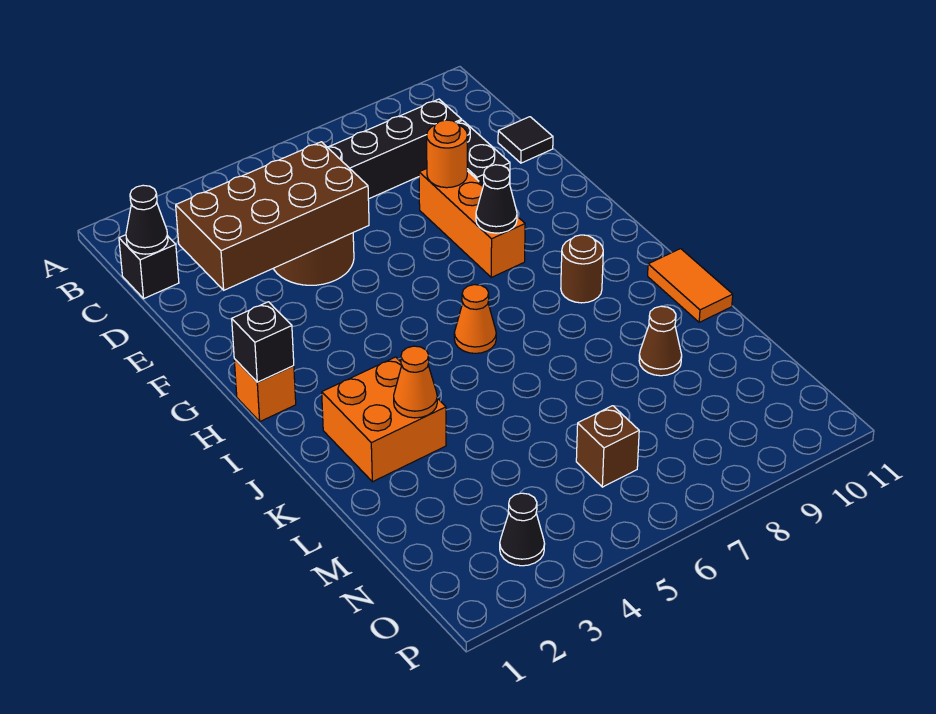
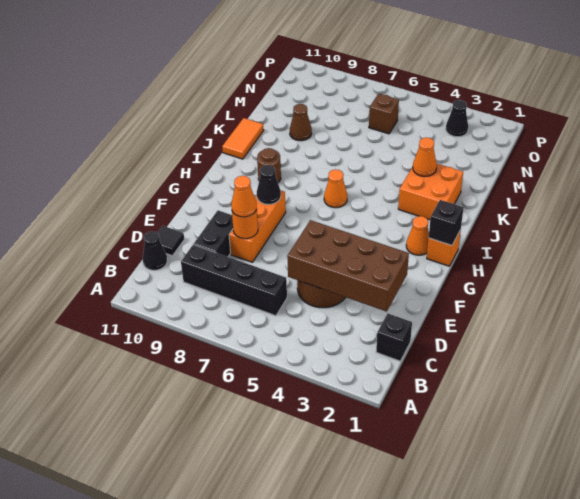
black 1x1 cone [126,185,168,254] -> black 1x1 cone moved to [143,231,167,270]
none -> orange 1x1 cone [231,176,257,217]
none -> orange 1x1 cone [406,216,429,255]

